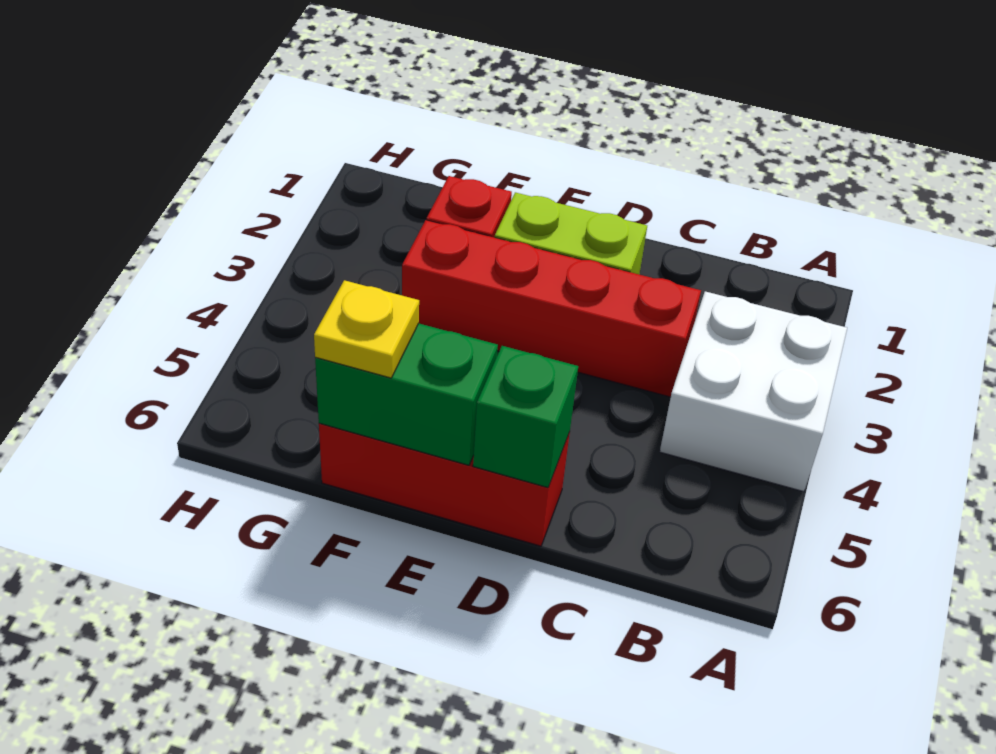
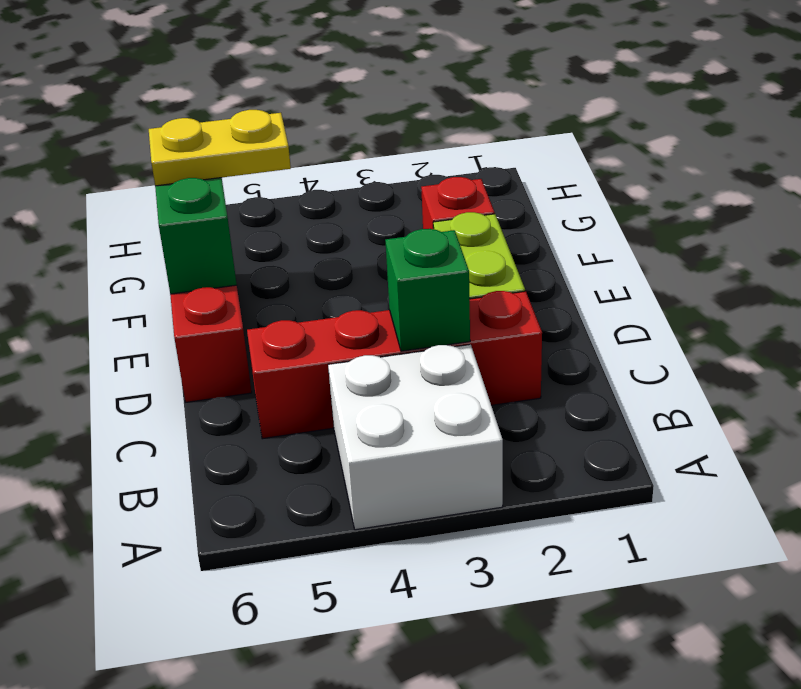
red 1x4 brick [402,220,701,397] -> red 1x4 brick turned to [247,291,542,439]
green 1x1 brick [473,346,578,488] -> green 1x1 brick moved to [385,229,470,351]
yellow 1x1 plate [314,280,419,378] -> yellow 1x2 plate [149,110,291,186]

